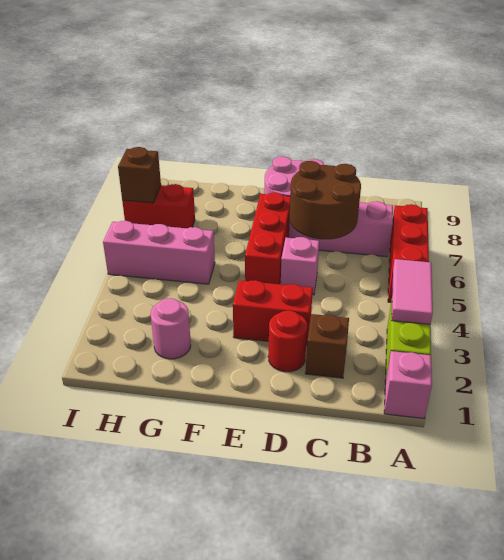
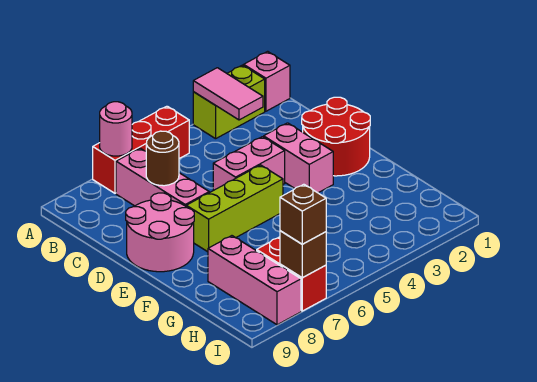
pink 1x2 tile [392,259,433,324] -> pink 1x2 tile turned to [193,68,263,120]
brown 1x1 brick [305,314,349,378] -> brown 1x1 brick moved to [280,184,326,244]
brown 2x2 round brick [290,161,361,239] -> brown 1x1 round brick [146,131,179,186]
red 1x1 round brick [268,310,307,372] -> red 2x2 round brick [302,97,370,176]
red 1x2 brick [233,280,313,346] -> pink 1x2 brick [264,123,333,193]
pink 1x1 brick [281,237,319,295] -> pink 1x2 brick [213,137,285,190]
red 1x3 brick [245,193,290,284] -> lime 1x3 brick [186,165,283,252]
pink 1x1 round brick [151,298,191,359] -> pink 1x1 round brick moved to [100,102,132,156]
pink 1x3 brick [103,221,215,284] -> pink 1x3 brick moved to [208,236,301,325]

